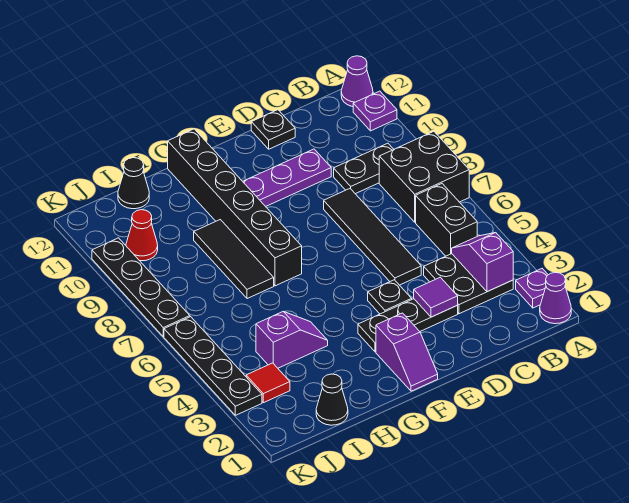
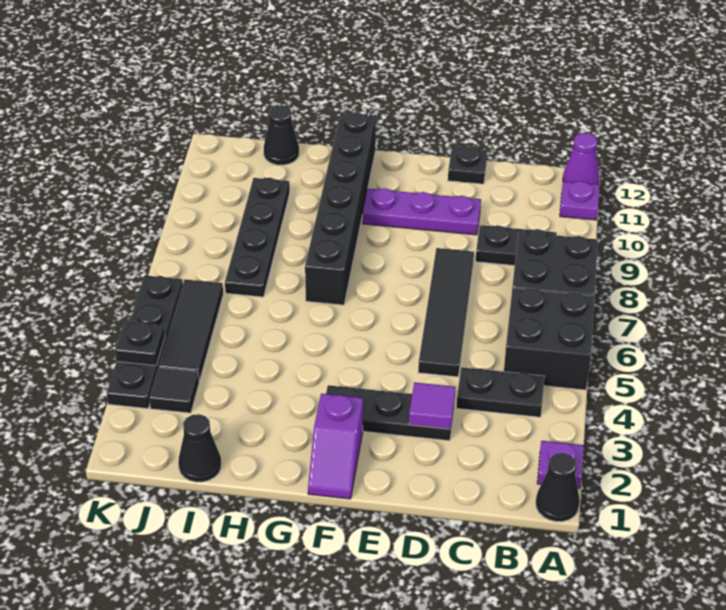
purple 1x1 cone [540,272,571,324] -> black 1x1 cone [536,453,580,522]
black 2x2 plate [424,254,513,314] -> black 1x2 plate [456,367,544,417]
purple 1x2 slope [452,233,513,292] -> none
black 1x2 brick [416,184,477,256] -> black 2x2 brick [504,288,595,390]
black 1x1 plate [368,280,412,314] -> black 1x1 plate moved to [115,321,165,365]
purple 1x2 slope [256,312,328,368] -> none
black 1x3 tile [194,220,274,299] -> black 1x3 tile moved to [159,279,223,381]
red 1x1 tile [246,363,290,403] -> black 1x1 tile [149,368,199,413]
red 1x1 cone [126,210,158,261] -> none
black 1x4 plate [92,238,190,337] -> black 1x4 plate moved to [225,178,290,297]

